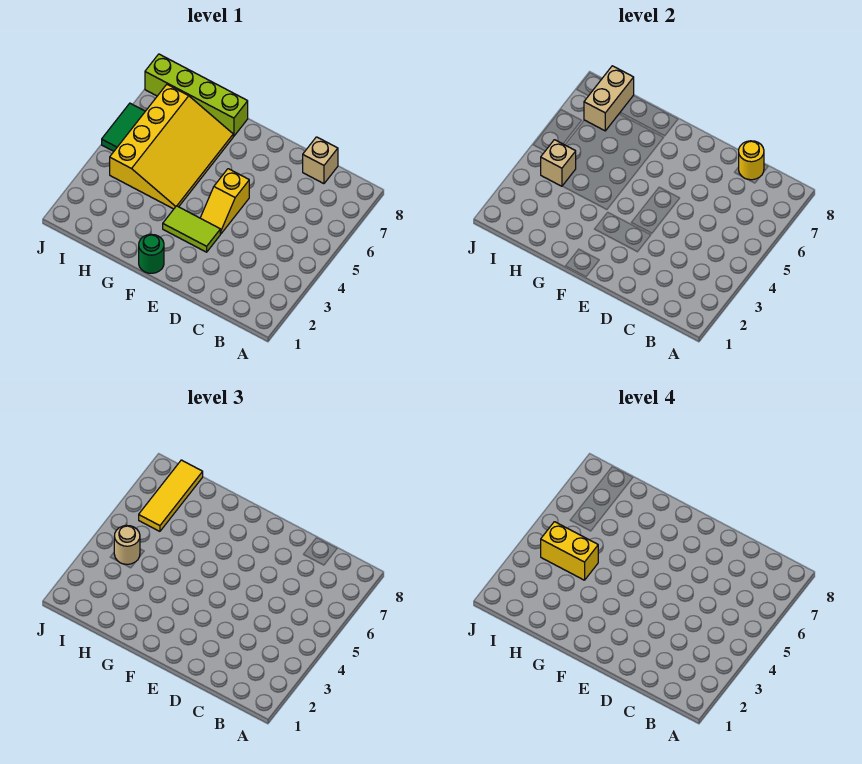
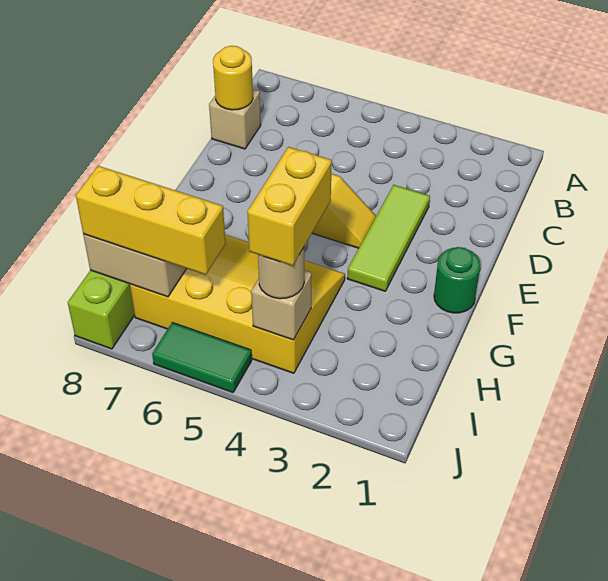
lime 1x2 tile [163,206,220,252] -> lime 1x3 tile [347,185,430,291]
yellow 1x3 tile [139,460,203,531] -> yellow 1x3 brick [76,166,226,275]

